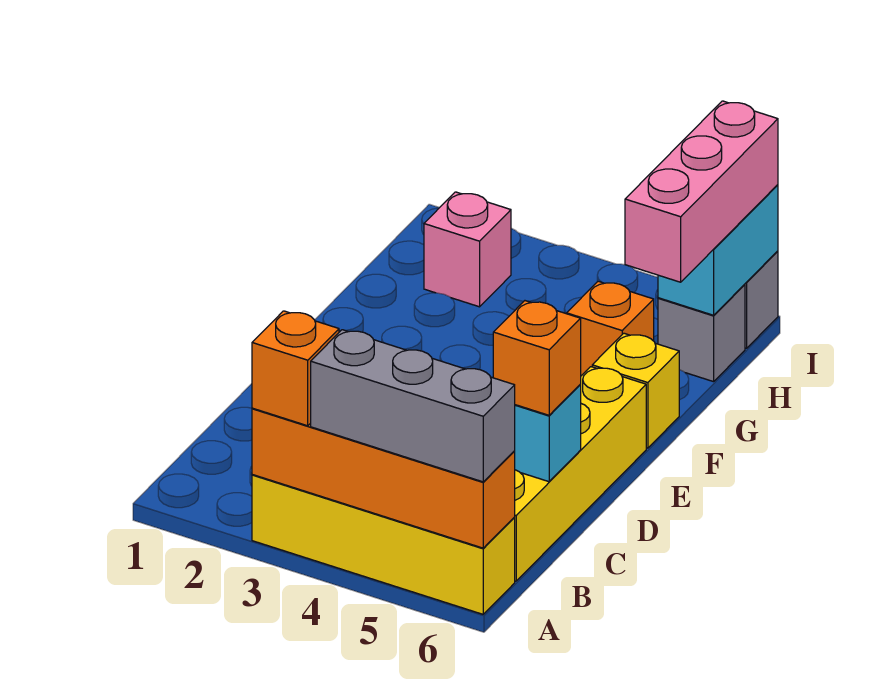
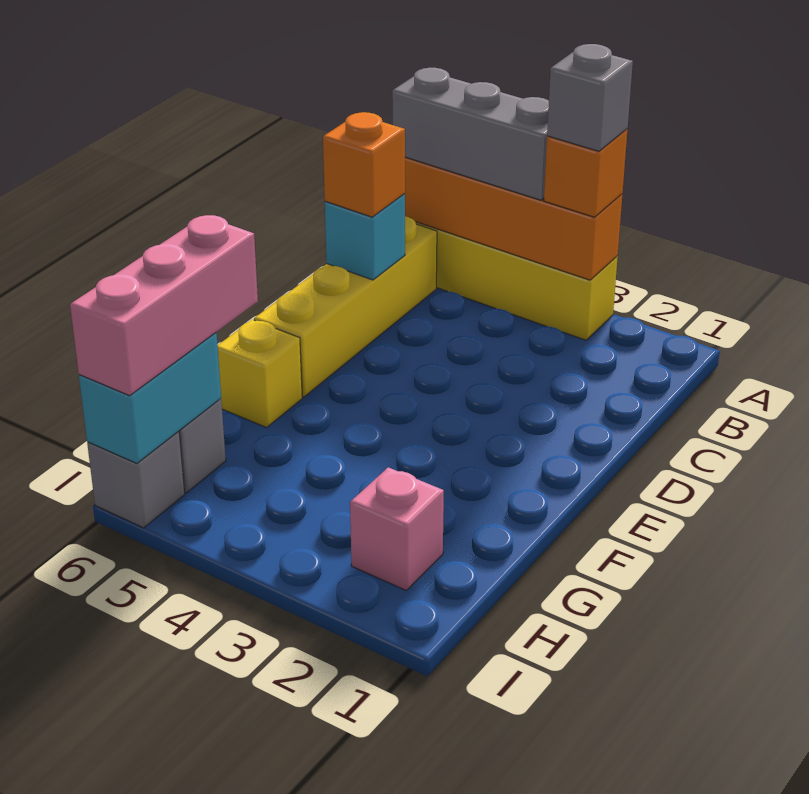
none -> grey 1x1 brick [547,44,633,151]
orange 1x1 brick [567,281,654,376] -> none

